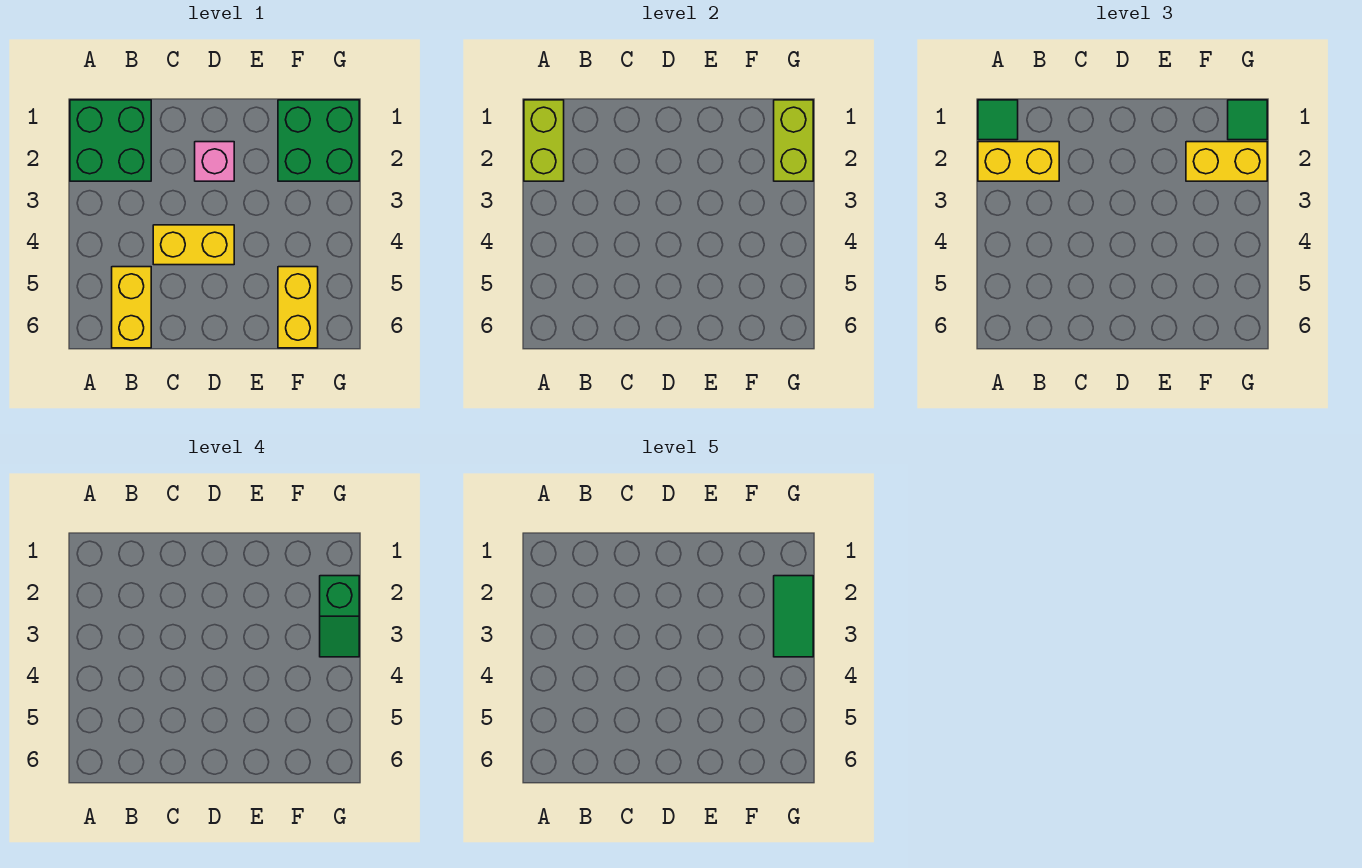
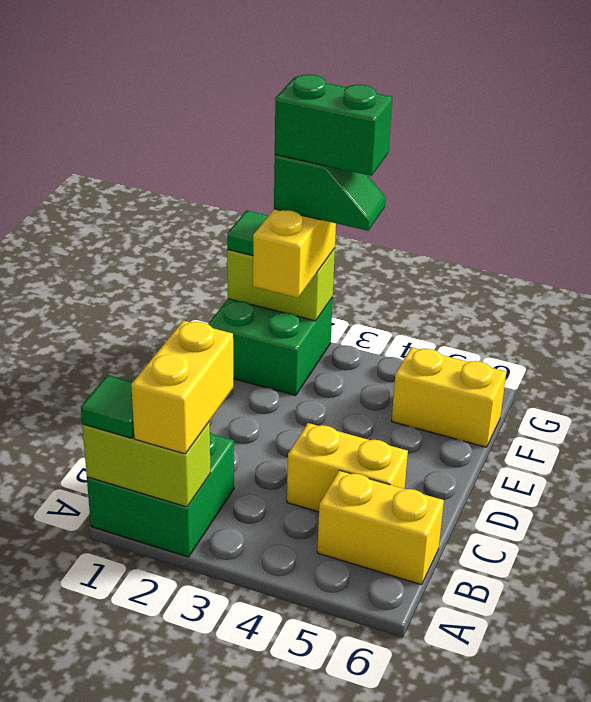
yellow 1x2 brick [153,225,234,265] -> yellow 1x2 brick turned to [287,423,408,512]
pink 1x1 brick [195,142,234,181] -> none
green 1x2 tile [774,576,813,657] -> green 1x2 brick [275,74,392,176]

